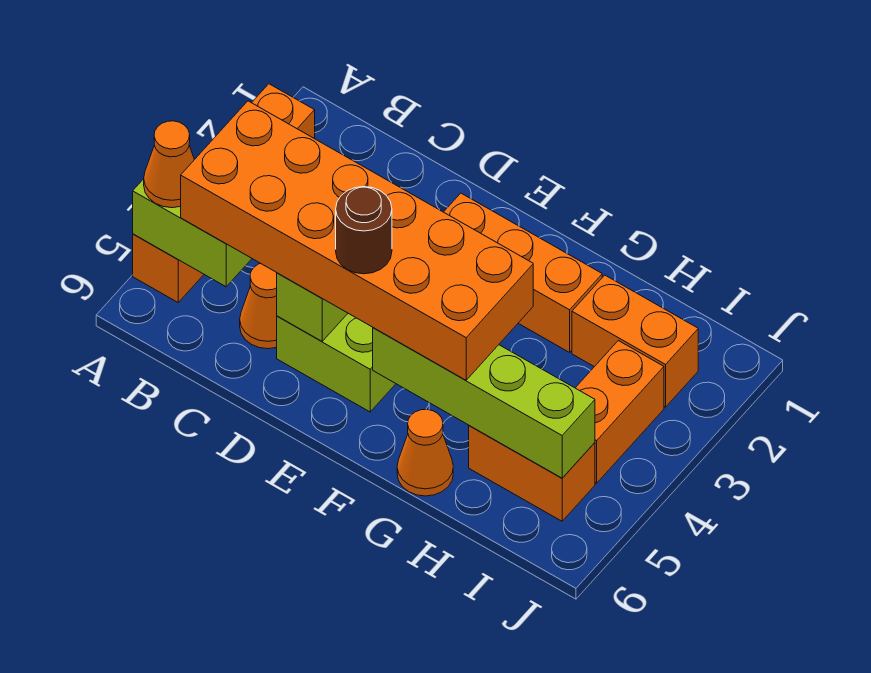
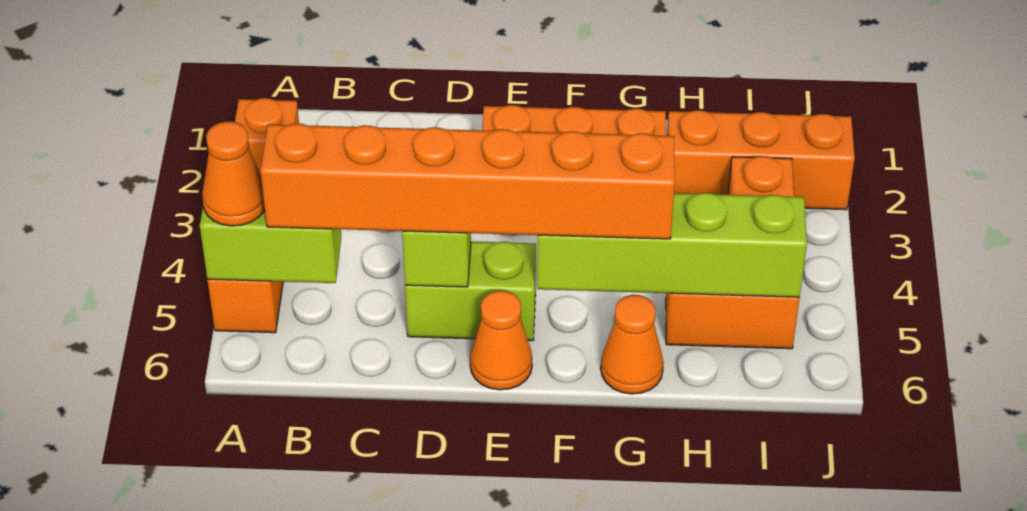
orange 2x6 brick [181,101,533,380] -> orange 1x6 brick [261,123,675,239]
orange 1x1 cone [240,263,277,349] -> orange 1x1 cone moved to [470,291,532,390]
brown 1x1 round brick [336,187,392,274] -> none
orange 1x2 brick [572,275,698,407] -> orange 1x3 brick [667,110,855,210]

